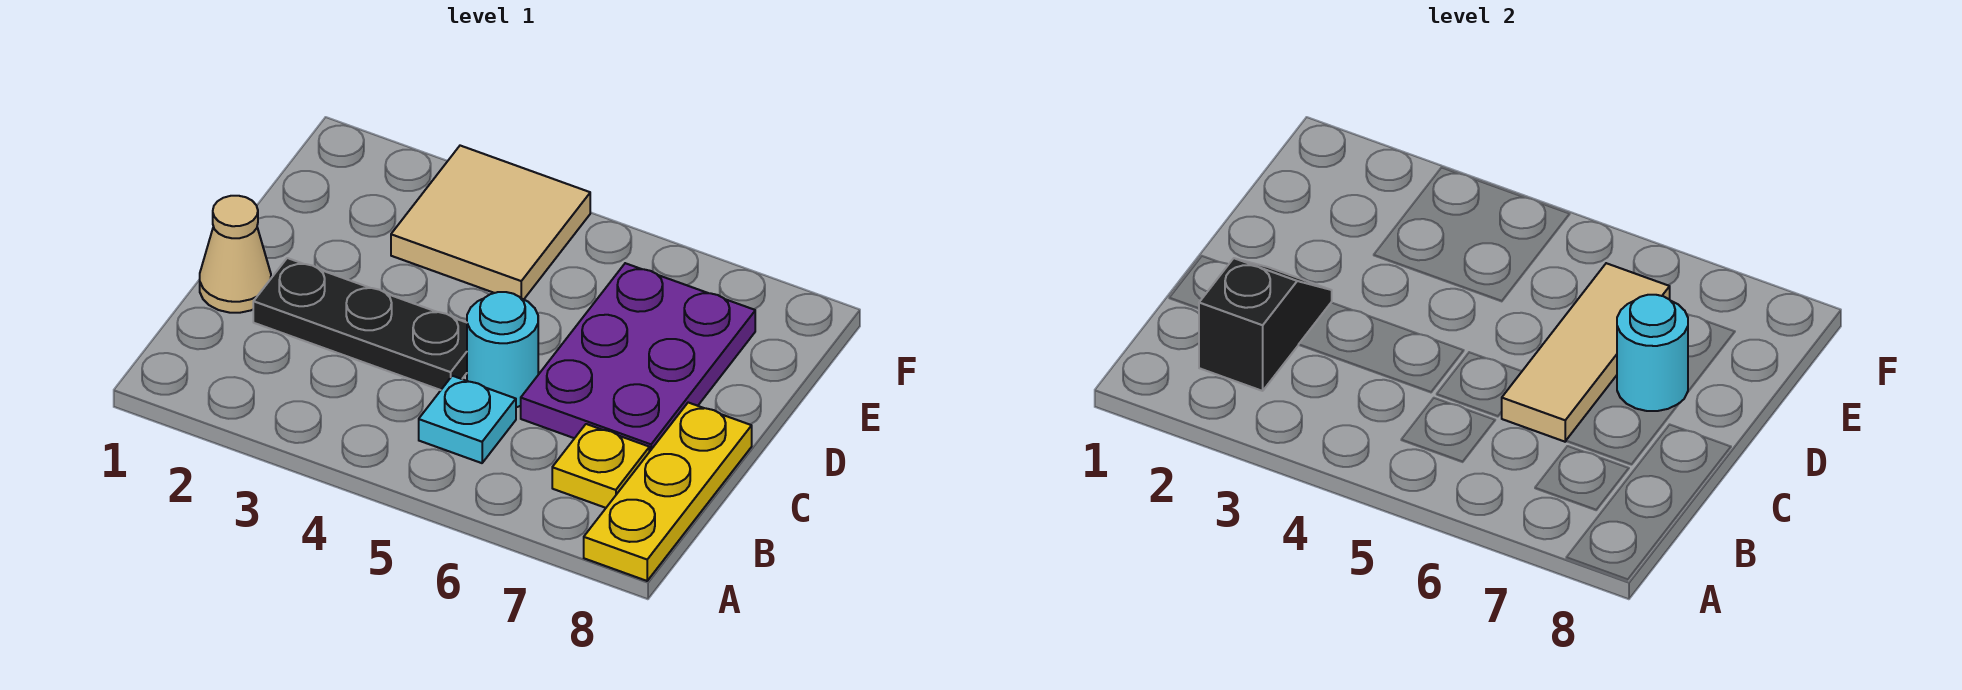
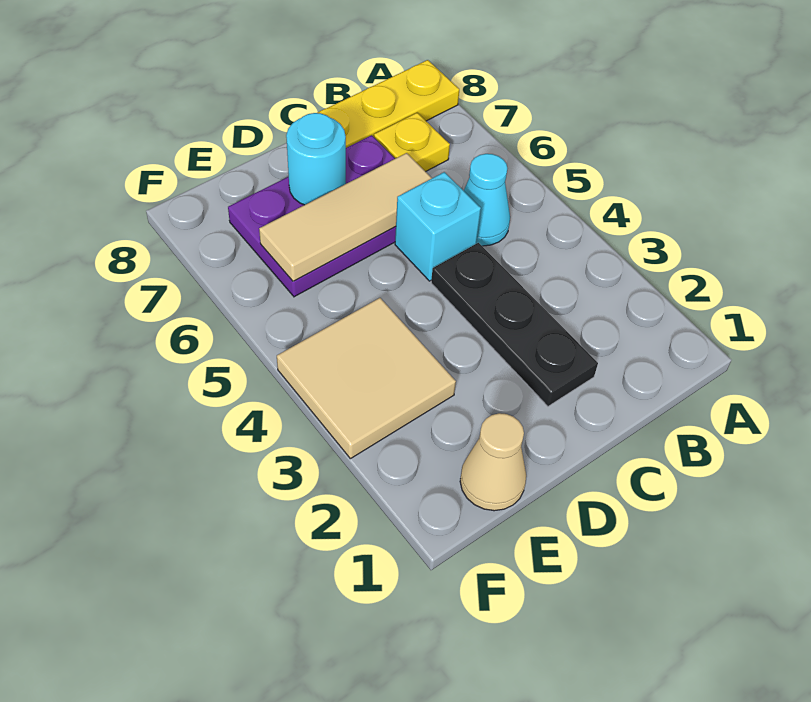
black 1x2 slope [1199,258,1332,391] -> none
cyan 1x1 plate [419,376,516,463] -> cyan 1x1 cone [464,154,510,246]
tan 1x1 cone [200,196,271,313] -> tan 1x1 cone moved to [460,413,526,511]
cyan 1x1 round brick [467,292,538,407] -> cyan 1x1 brick [395,172,481,281]

